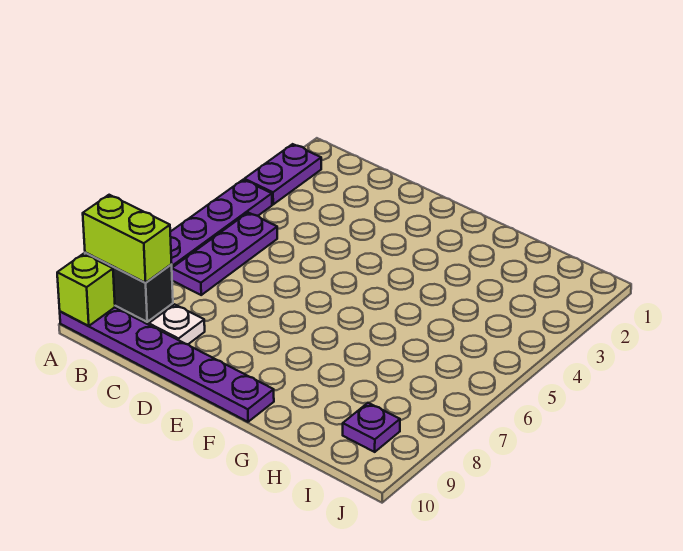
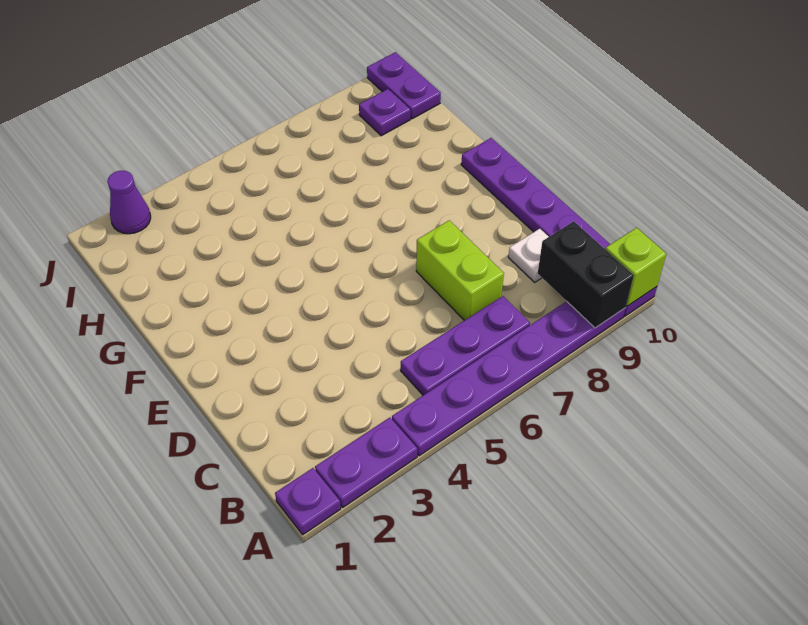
none -> purple 1x1 plate [275,468,341,535]
lime 1x2 brick [83,195,172,283] -> lime 1x2 brick moved to [416,220,504,320]
none -> purple 1x2 plate [367,52,441,119]
none -> purple 1x1 cone [108,171,151,234]

